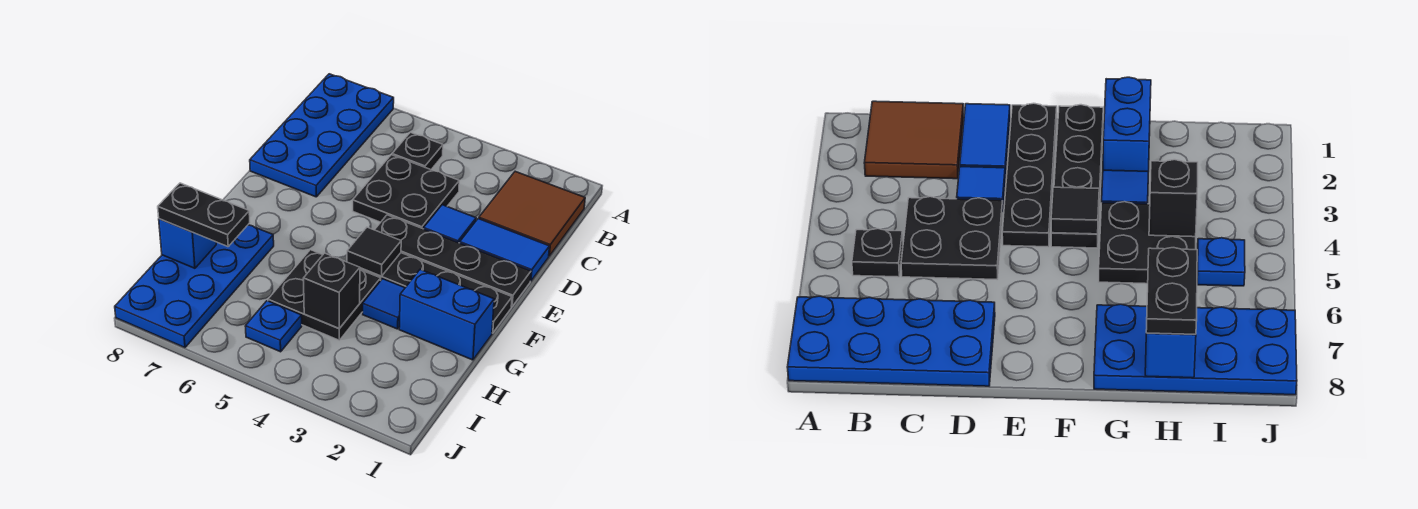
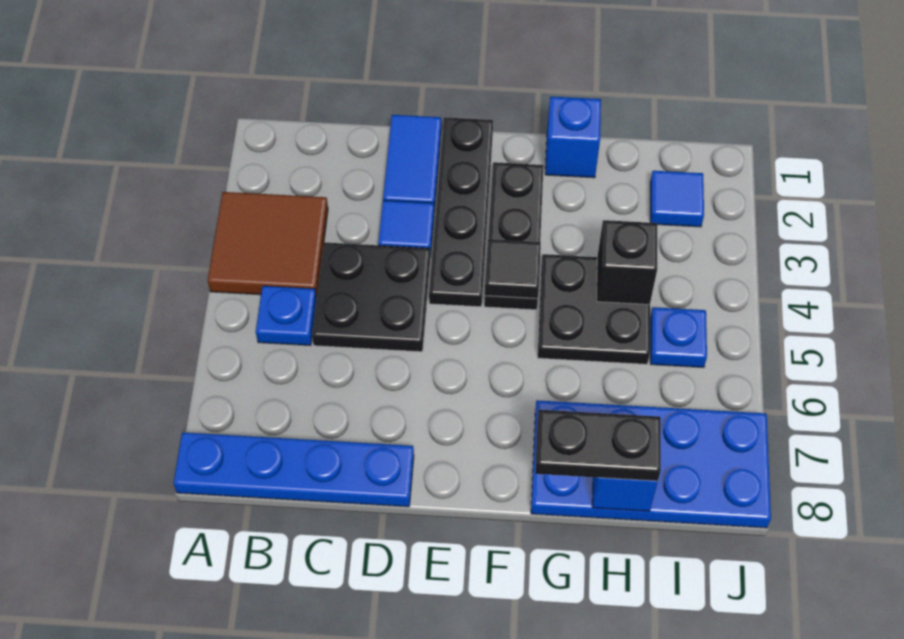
blue 2x4 plate [250,74,394,197] -> blue 1x4 plate [174,432,414,507]
brown 2x2 tile [479,171,585,256] -> brown 2x2 tile moved to [208,192,328,297]
black 1x1 plate [392,132,443,170] -> blue 1x1 plate [256,286,316,346]
black 1x4 plate [360,253,512,333] -> black 1x3 plate [484,162,544,310]
blue 1x2 brick [399,269,494,360] -> blue 1x1 brick [545,97,601,178]
blue 1x1 tile [363,279,405,329] -> blue 1x1 tile moved to [650,171,704,227]
black 1x2 plate [158,183,250,247] -> black 1x2 plate turned to [535,410,661,481]

